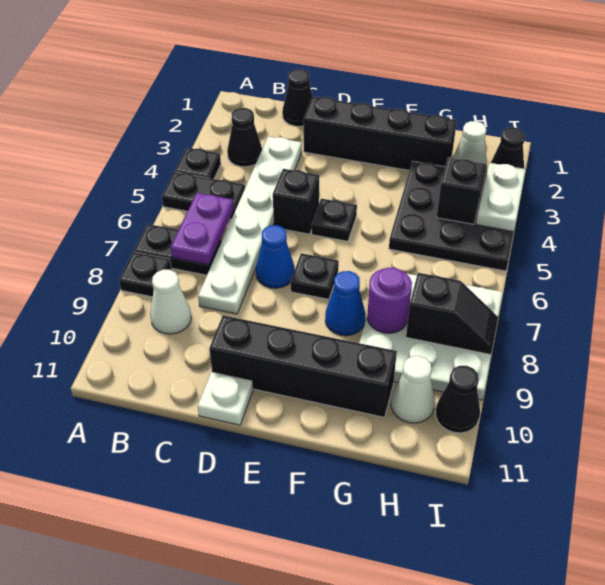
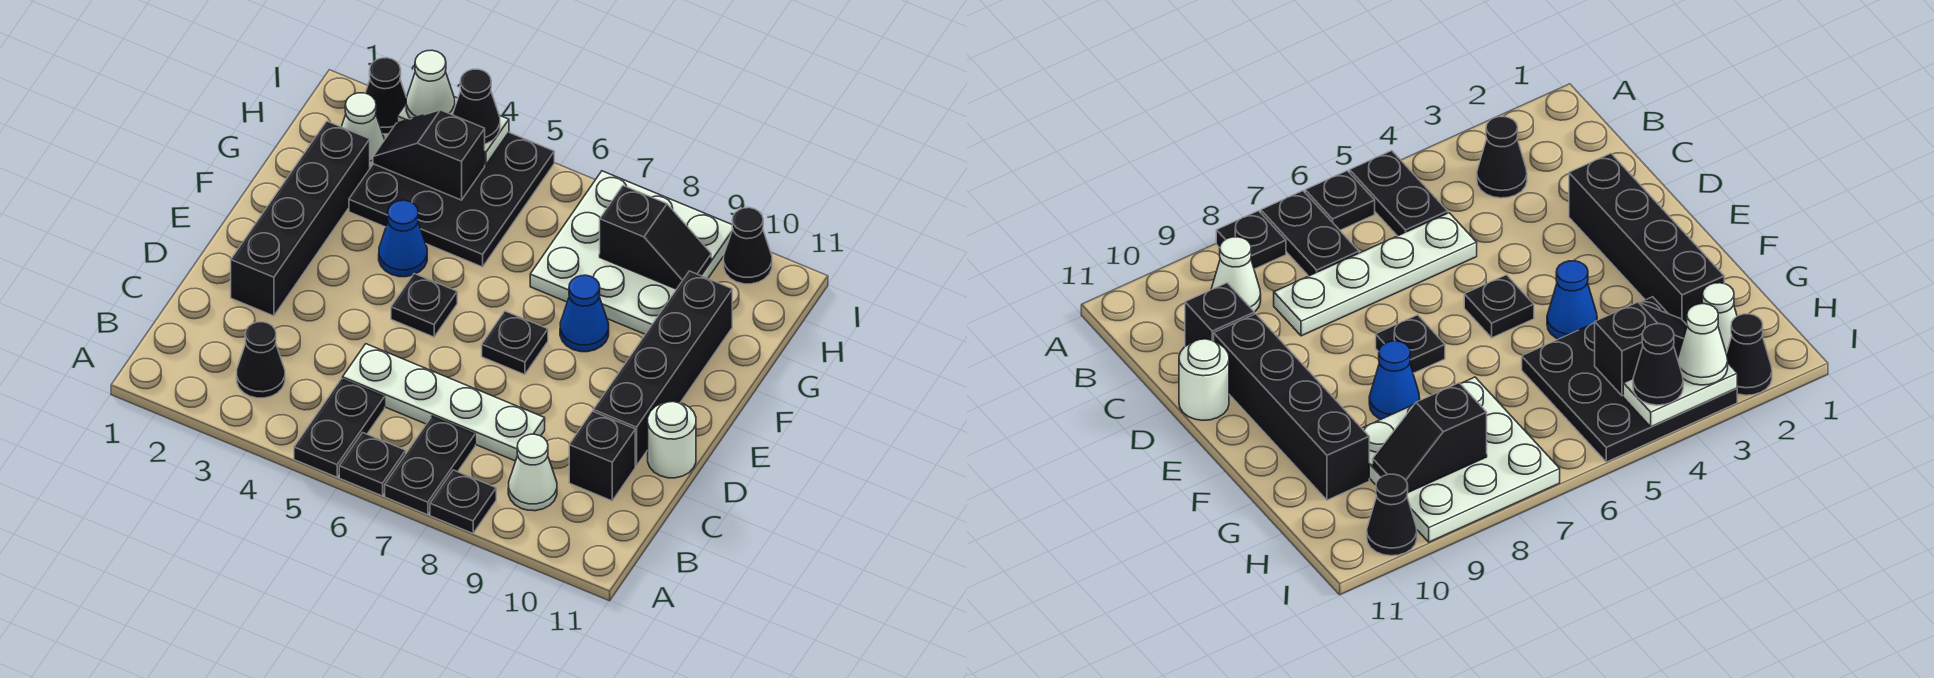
black 1x1 plate [175,148,221,179] -> black 1x1 plate moved to [339,433,406,496]
purple 1x2 plate [171,193,233,265] -> none
black 1x1 cone [282,69,313,126] -> black 1x1 cone moved to [452,69,500,144]
white 1x6 plate [198,136,302,314] -> white 1x4 plate [343,344,545,461]
black 1x1 brick [273,169,319,234] -> black 1x1 brick moved to [569,411,635,501]
blue 1x1 cone [256,225,295,288] -> blue 1x1 cone moved to [379,200,427,277]
white 1x1 plate [198,372,253,425] -> white 1x1 round brick [648,402,696,478]
purple 1x1 round brick [367,268,412,333] -> none
black 1x2 slope [406,273,498,355] -> black 1x2 slope turned to [600,186,711,289]
white 1x1 cone [391,356,435,423] -> white 1x1 cone moved to [406,50,455,119]

